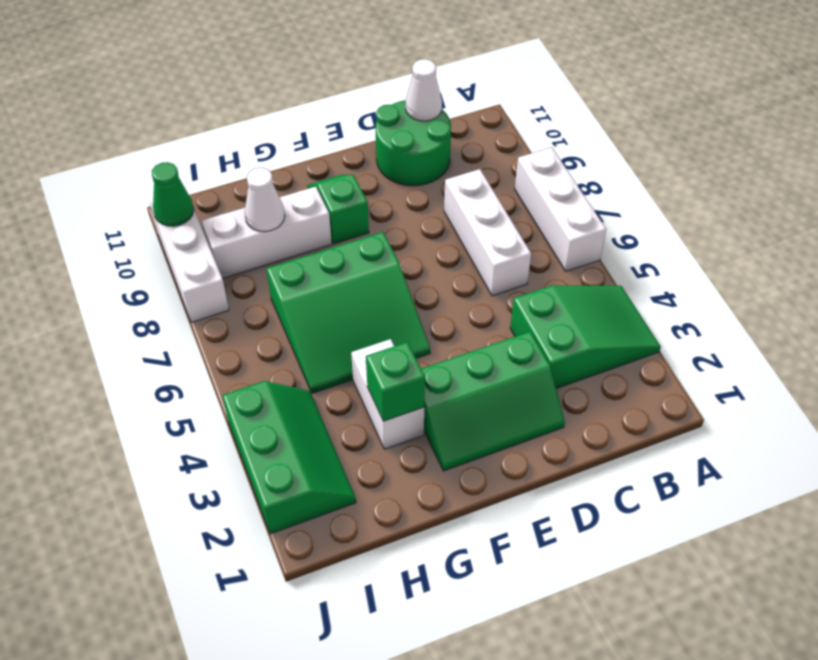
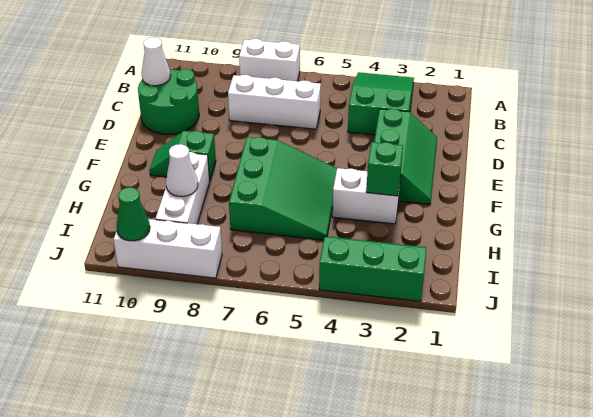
white 1x3 brick [515,147,606,271] -> white 1x2 brick [239,39,300,81]

